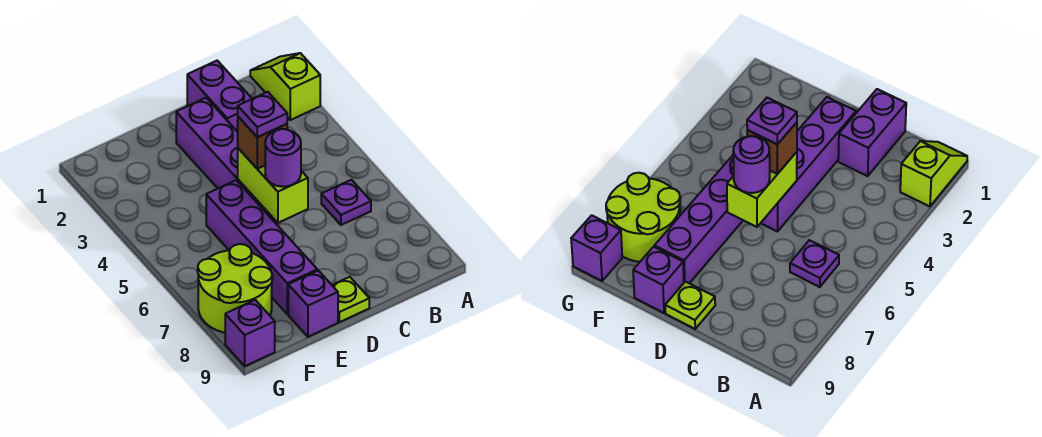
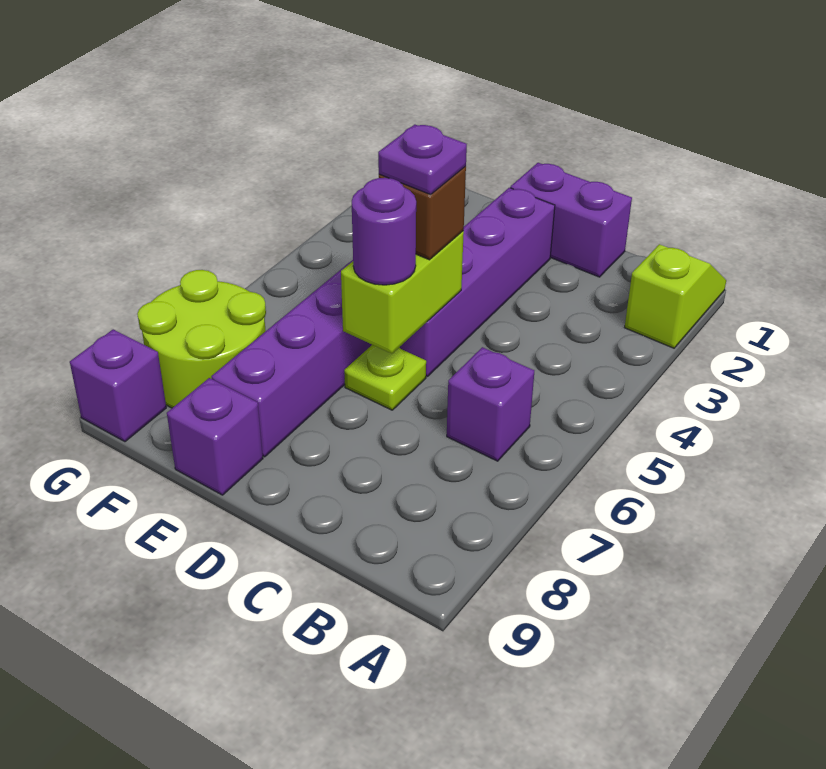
purple 1x1 plate [321,180,371,225] -> purple 1x1 brick [447,347,534,461]
purple 1x2 brick [187,61,252,132] -> purple 1x2 brick turned to [510,163,632,277]
lime 1x1 plate [332,277,369,322] -> lime 1x1 plate moved to [344,345,426,410]

